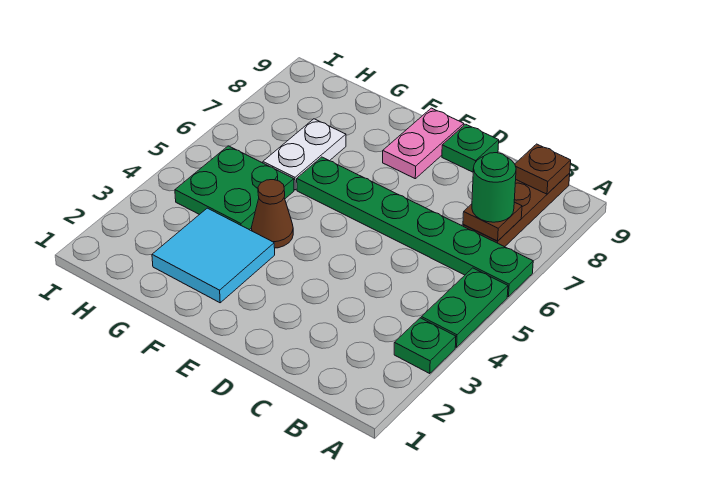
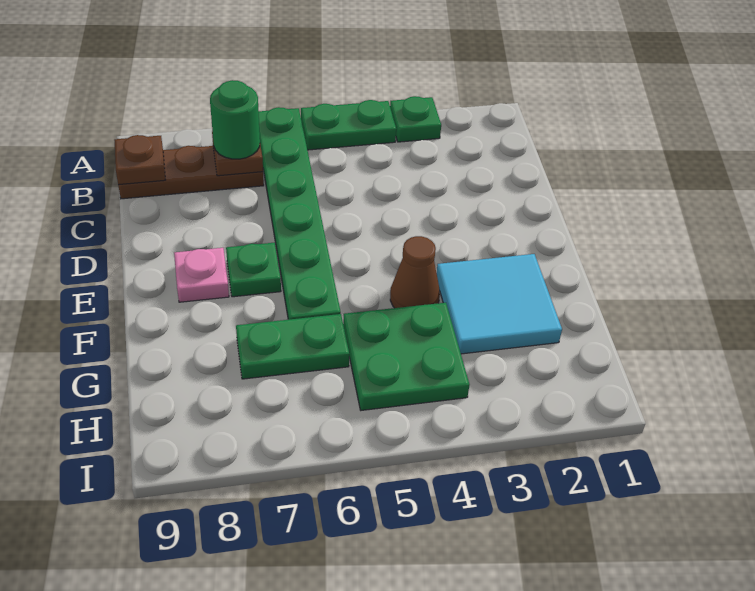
green 1x1 plate [442,124,499,172] -> green 1x1 plate moved to [226,243,281,297]
pink 1x2 plate [383,108,464,179] -> pink 1x1 plate [174,248,229,302]
white 1x2 plate [263,119,346,190] -> green 1x2 plate [236,314,349,379]

